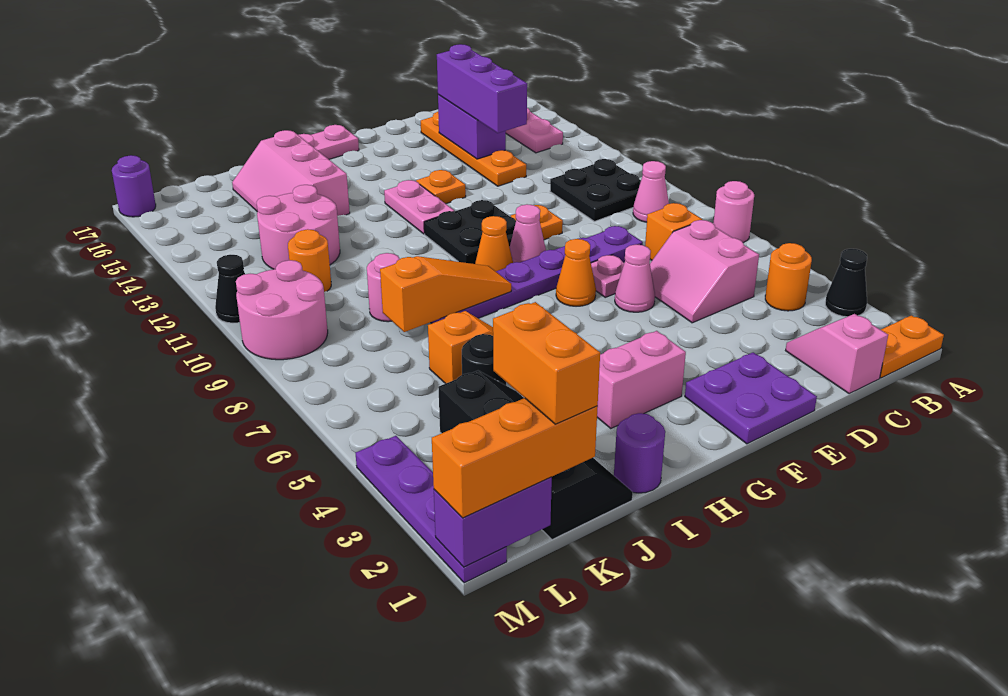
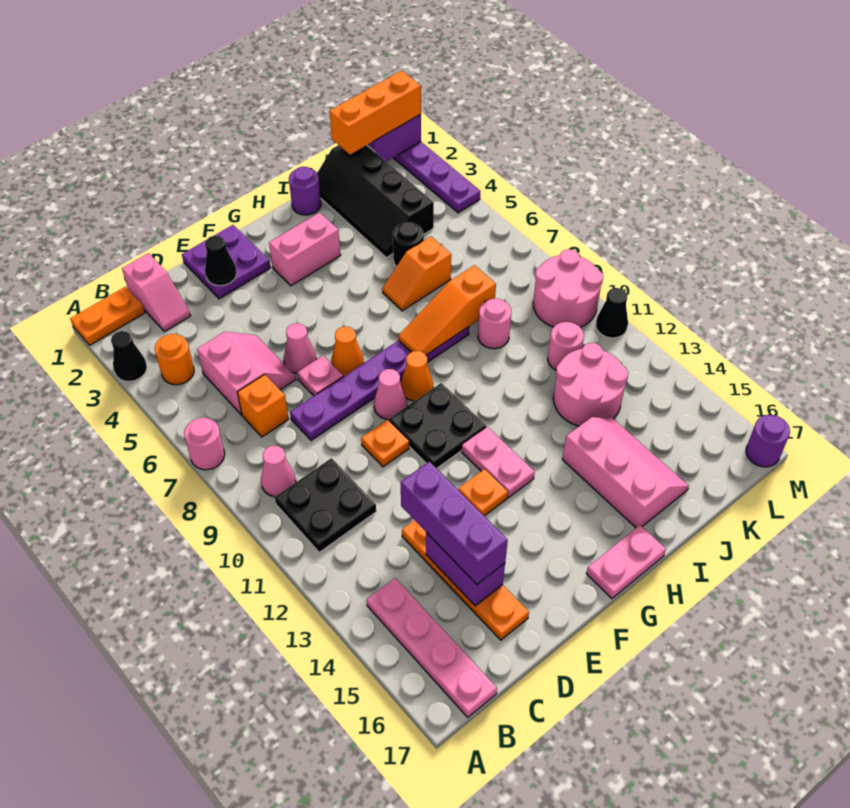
none -> black 1x1 cone [205,236,237,286]
orange 1x2 brick [493,302,600,424] -> none
orange 1x1 round brick [288,229,331,292] -> pink 1x1 round brick [548,322,584,370]

